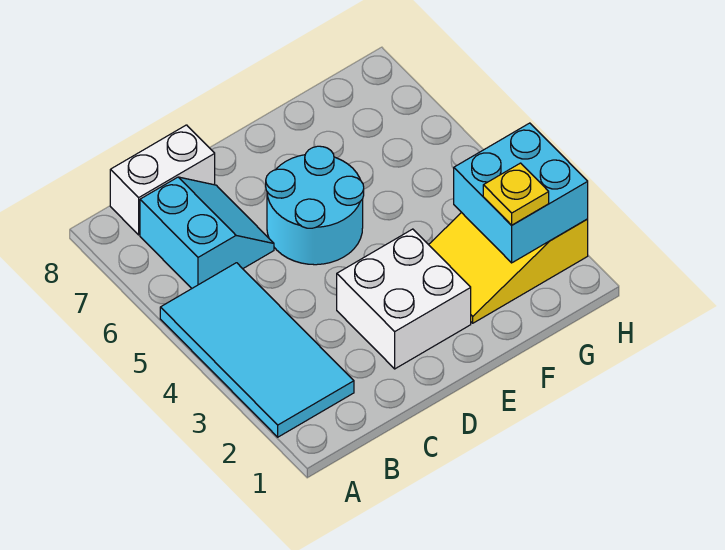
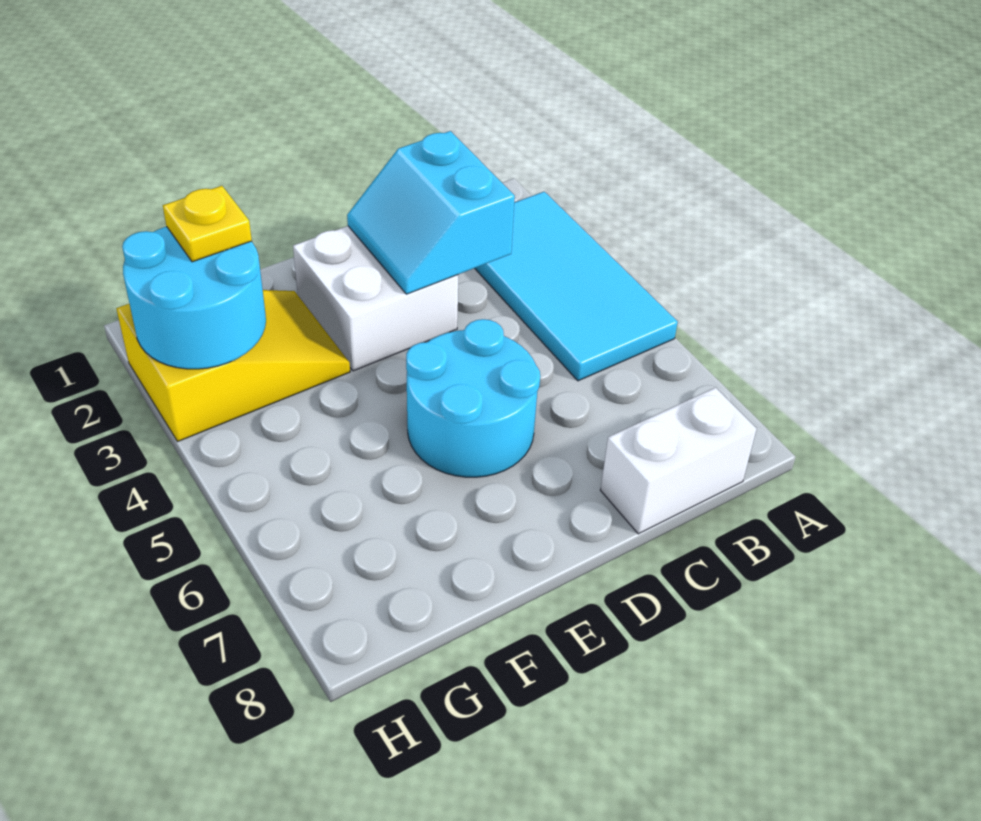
cyan 2x2 slope [140,177,274,288] -> cyan 2x2 slope moved to [347,131,515,294]
cyan 2x2 brick [454,123,588,263] -> cyan 2x2 round brick [122,226,266,369]

